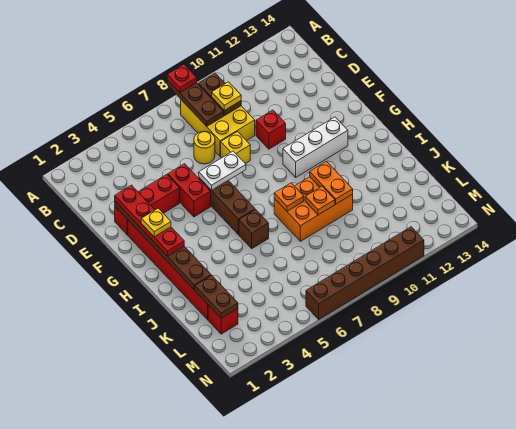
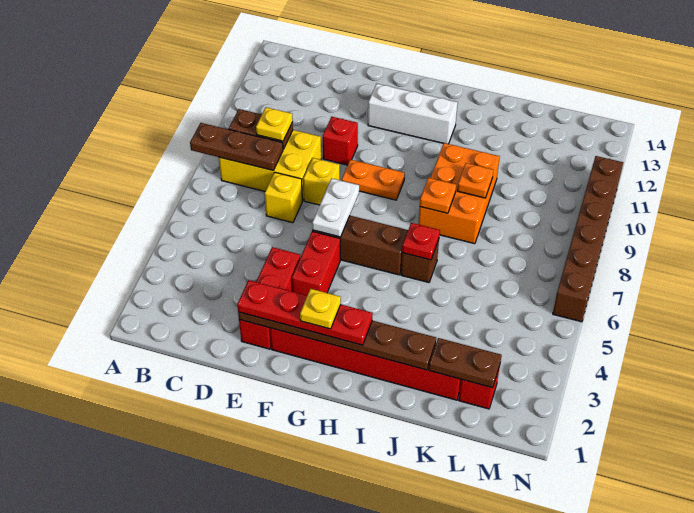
red 1x1 plate [167,64,197,93] -> red 1x1 plate moved to [402,223,440,260]
yellow 1x1 round brick [194,131,215,164] -> yellow 1x1 brick [265,172,302,223]
red 1x2 brick [168,164,211,217] -> red 1x2 brick turned to [292,231,340,295]
white 1x3 brick [283,117,348,177] -> white 1x3 brick turned to [368,84,458,144]
orange 1x2 plate [310,161,353,204] -> orange 1x2 plate moved to [342,159,405,200]

